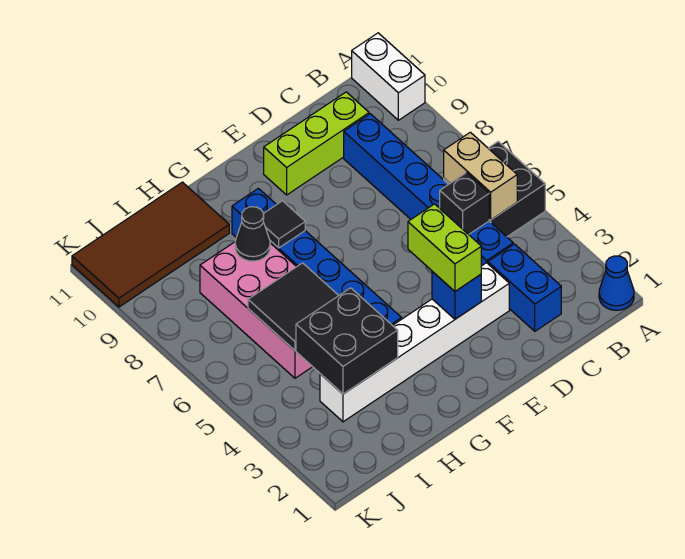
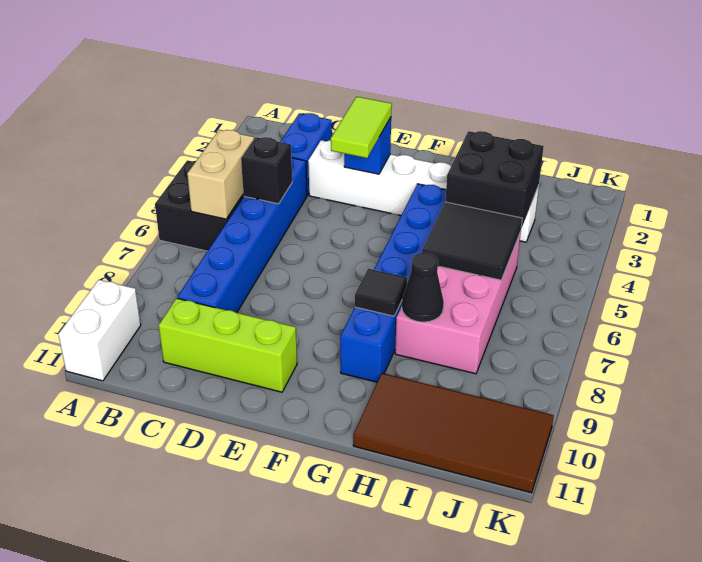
blue 1x1 cone [599,256,634,310] -> none
lime 1x2 brick [408,204,481,291] -> lime 1x2 tile [331,97,392,158]

